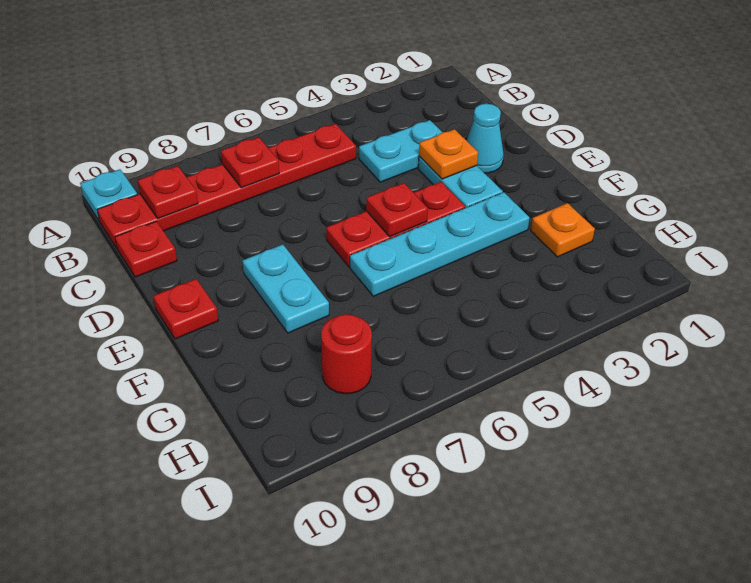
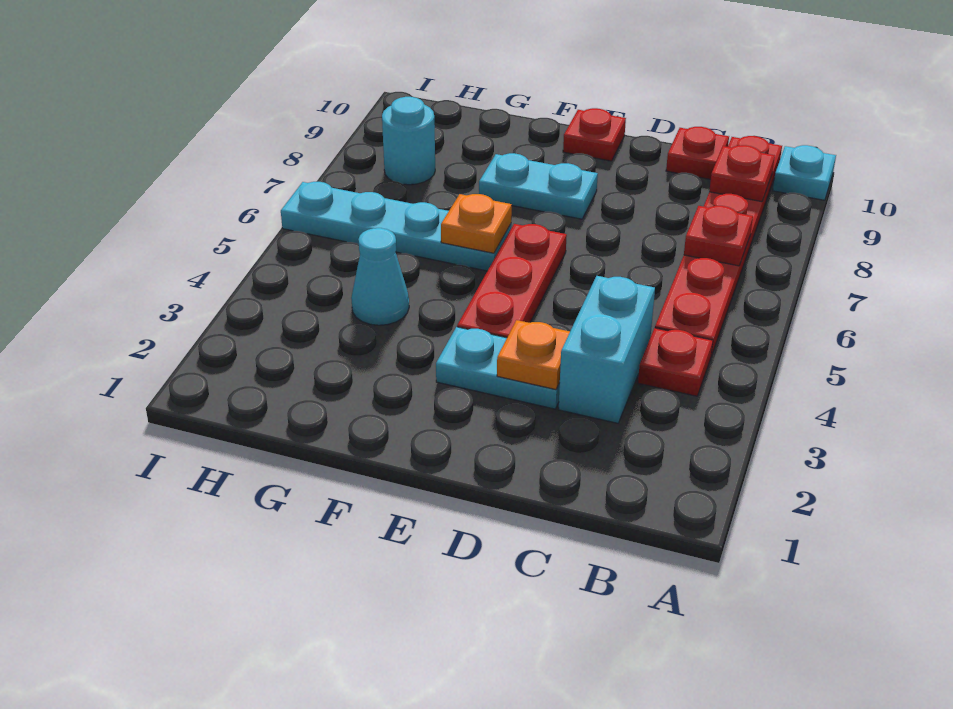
cyan 1x2 plate [359,120,442,182] -> cyan 1x2 brick [559,276,655,423]
cyan 1x1 cone [467,104,504,173] -> cyan 1x1 cone moved to [351,228,409,325]
red 1x1 plate [366,183,428,237] -> red 1x1 plate moved to [638,328,713,396]
cyan 1x4 plate [350,192,530,296] -> cyan 1x4 plate turned to [281,182,511,271]
orange 1x1 plate [531,203,595,257] -> orange 1x1 plate moved to [441,194,512,253]
red 1x1 round brick [321,314,372,394] -> cyan 1x1 round brick [382,97,435,185]

